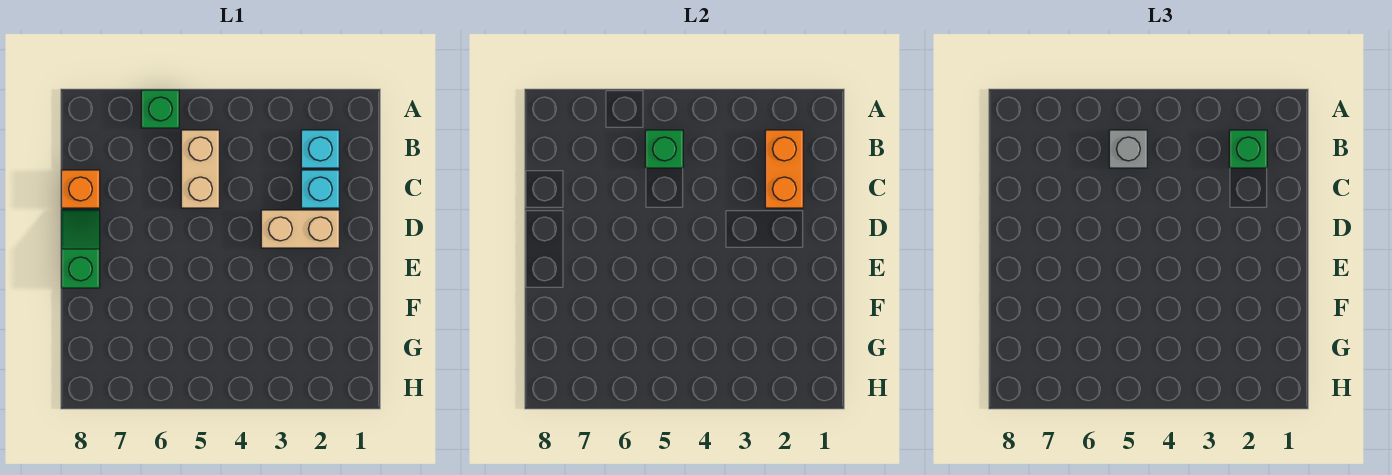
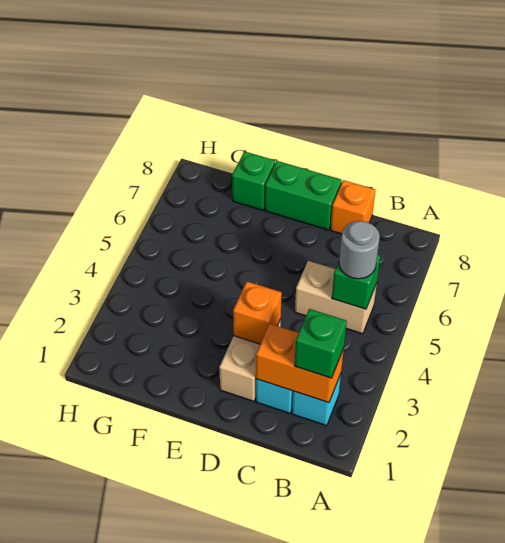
green 1x1 brick [141,90,179,128] -> green 1x1 brick moved to [232,151,275,210]
grey 1x1 brick [1109,130,1147,168] -> grey 1x1 round brick [339,221,380,279]
none -> orange 1x1 brick [233,281,282,344]
green 1x2 slope [61,210,100,288] -> green 1x2 brick [265,161,342,230]

